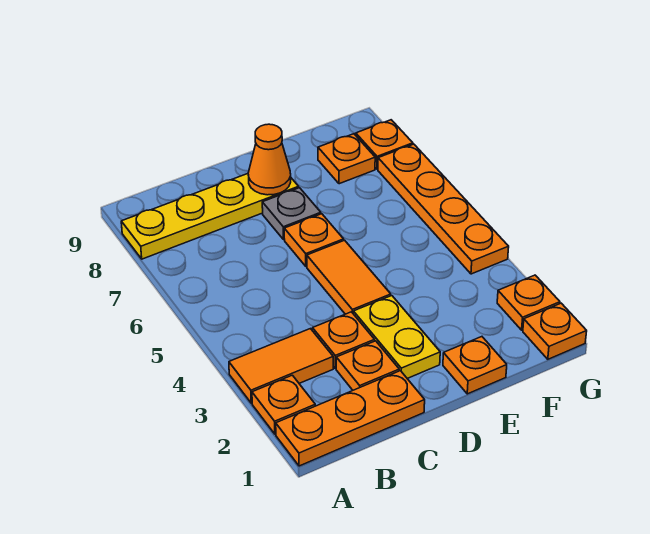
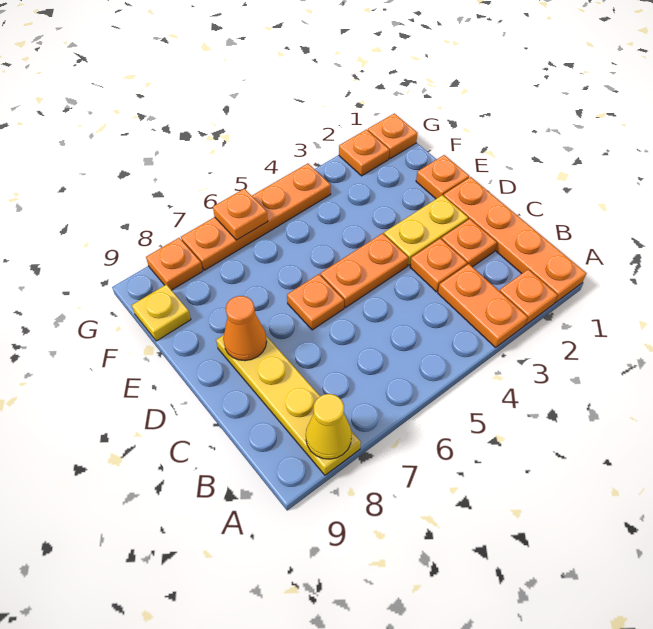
orange 1x3 plate [276,371,425,466] -> orange 1x4 plate [443,177,586,303]
orange 1x2 tile [229,329,333,403] -> orange 1x2 plate [438,264,528,347]
none -> yellow 1x1 cone [306,394,352,459]
orange 1x2 tile [307,240,391,314] -> orange 1x2 plate [320,233,408,308]
grey 1x1 plate [262,188,321,240] -> none
orange 1x1 plate [318,134,375,184] -> orange 1x1 plate moved to [213,189,268,240]
none -> yellow 1x1 plate [132,284,191,341]

